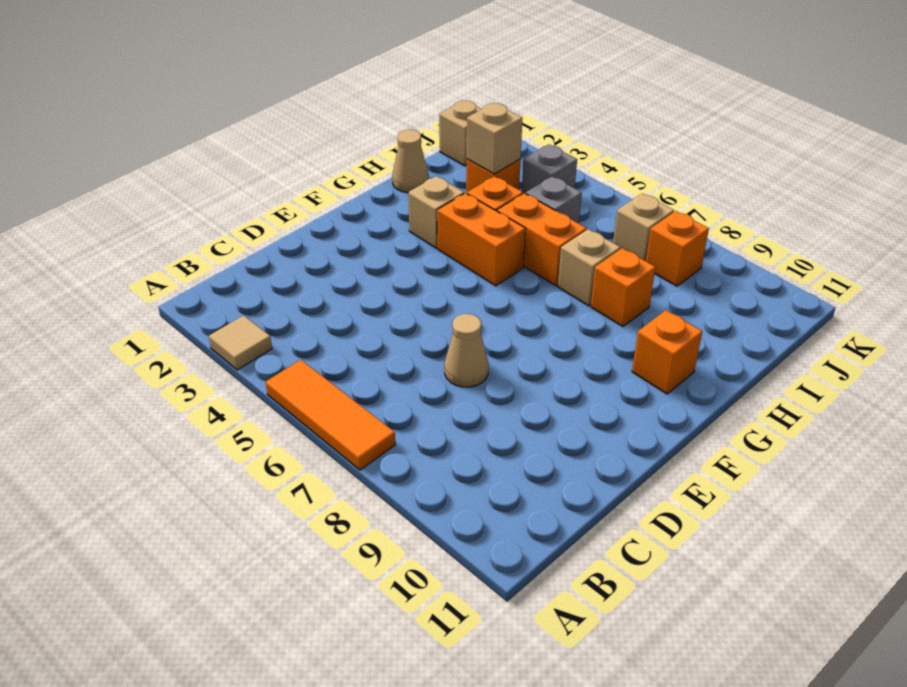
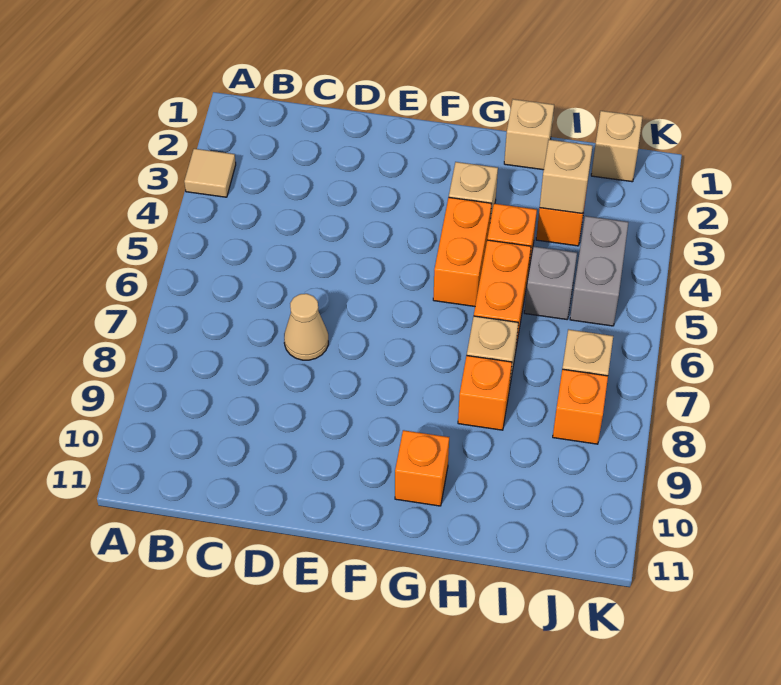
orange 1x3 tile [266,360,395,470] -> none
tan 1x1 cone [392,130,429,193] -> tan 1x1 brick [504,99,554,170]
grey 1x1 brick [522,144,577,194] -> grey 1x2 brick [570,216,628,326]

